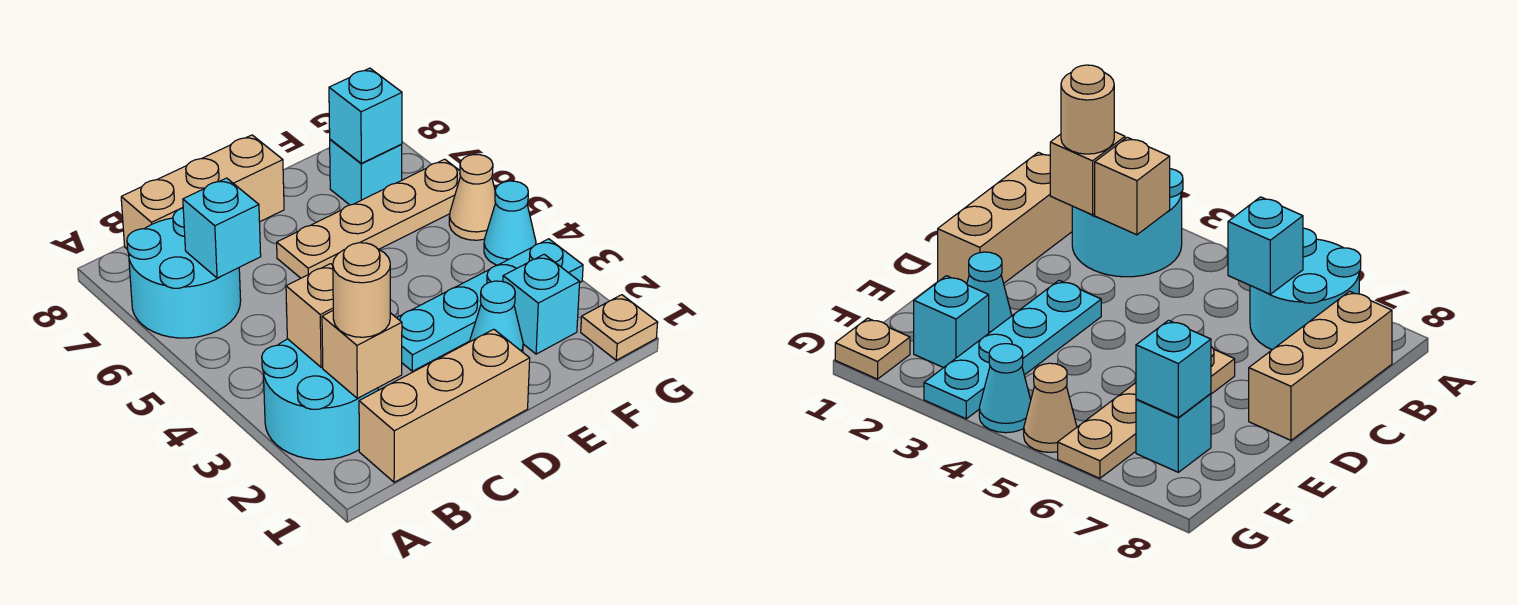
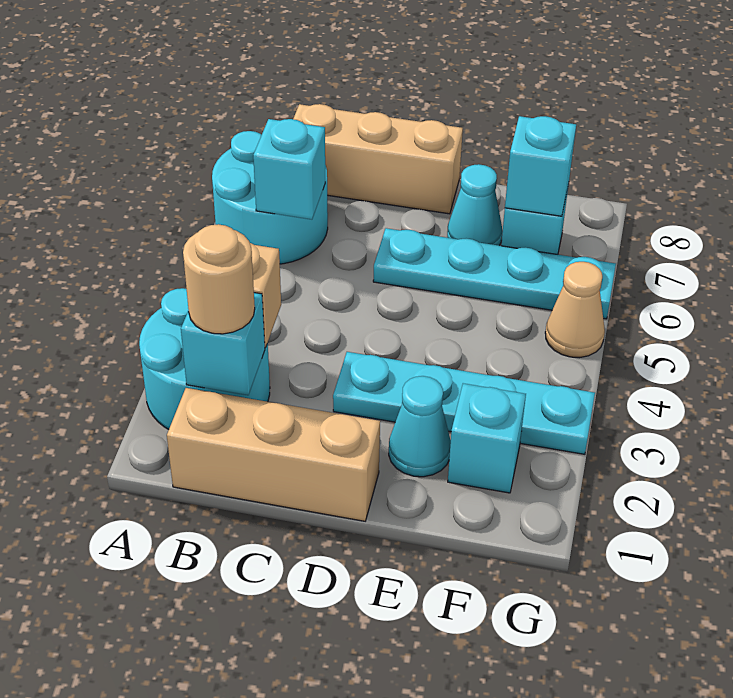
tan 1x1 brick [322,311,402,398] -> cyan 1x1 brick [181,293,265,395]
tan 1x4 plate [277,159,460,278] -> cyan 1x4 plate [373,228,616,319]
tan 1x1 plate [581,295,658,360] -> none
cyan 1x1 cone [484,181,536,265] -> cyan 1x1 cone moved to [447,164,502,246]

